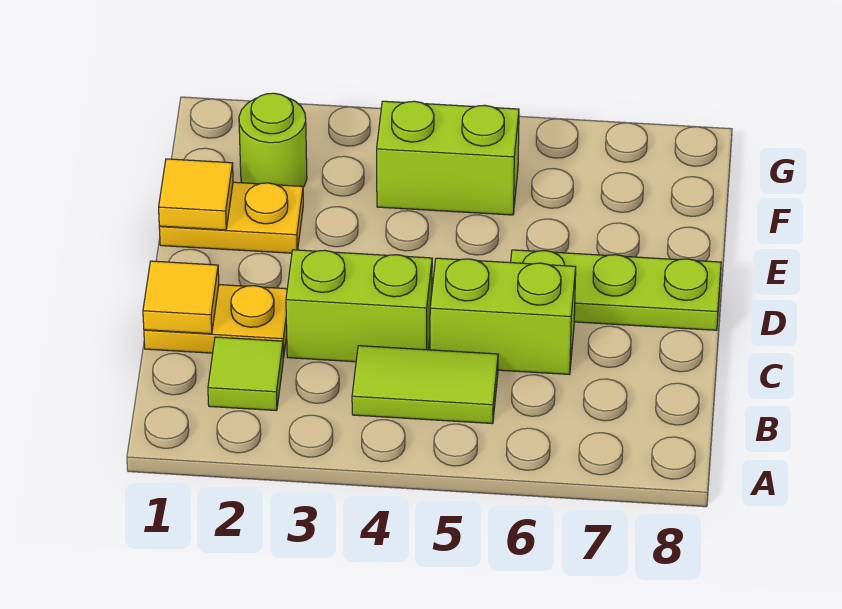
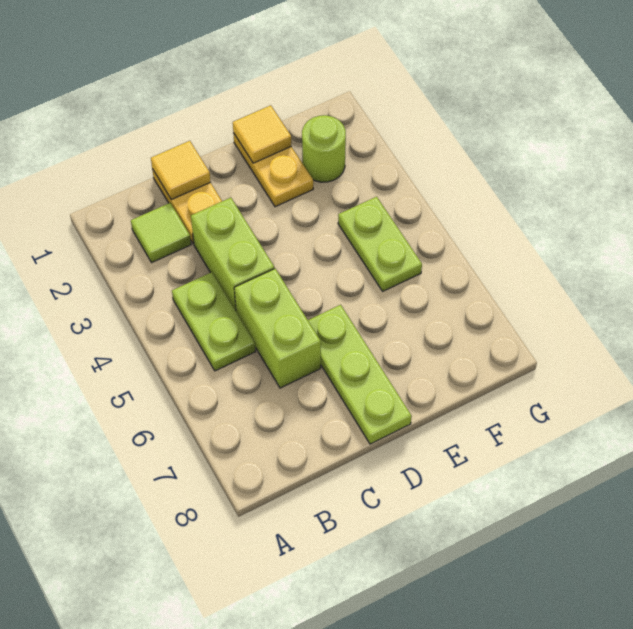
lime 1x2 tile [352,346,498,424] -> lime 1x2 plate [172,272,255,371]
lime 1x2 brick [377,101,519,215] -> lime 1x2 plate [338,197,422,291]

